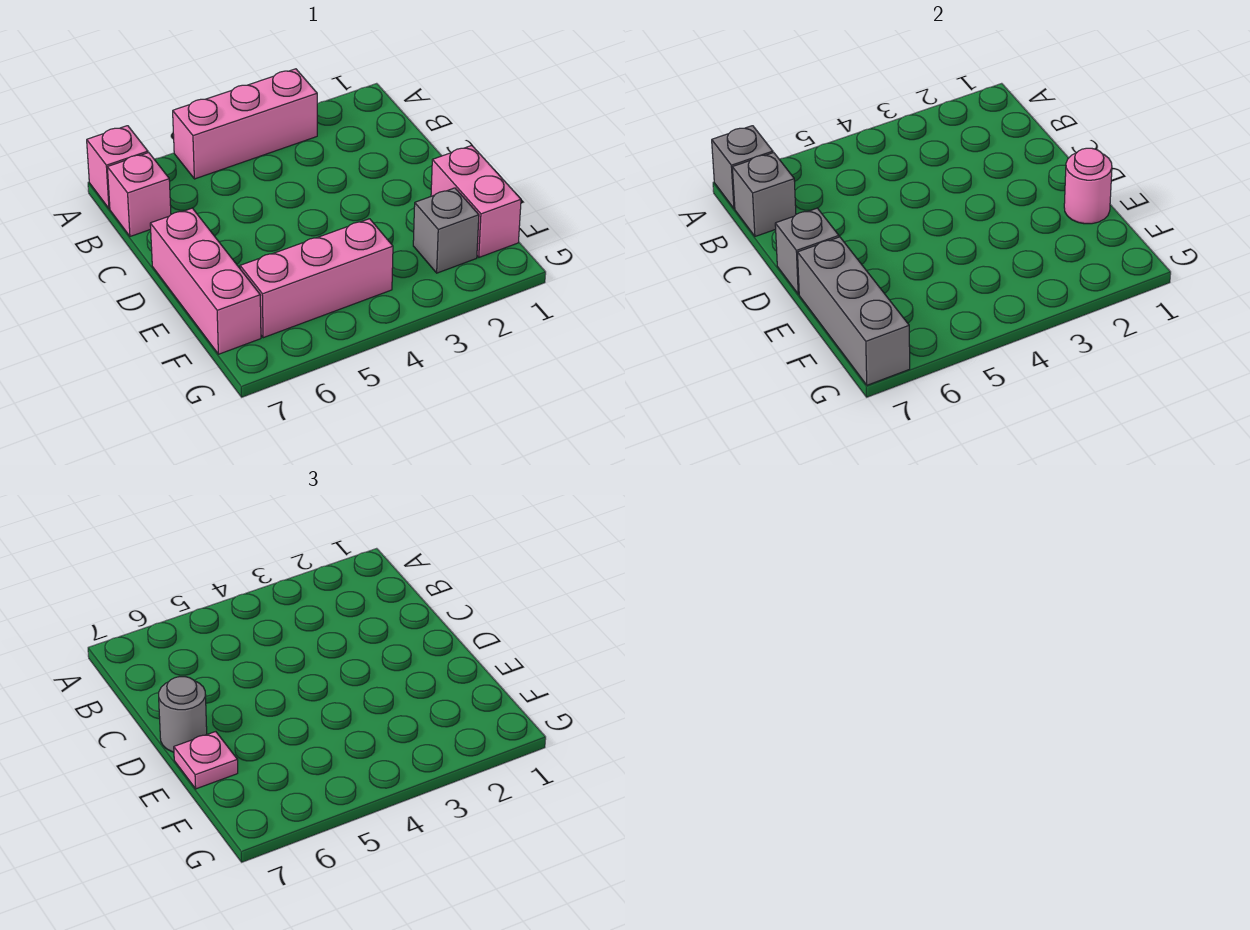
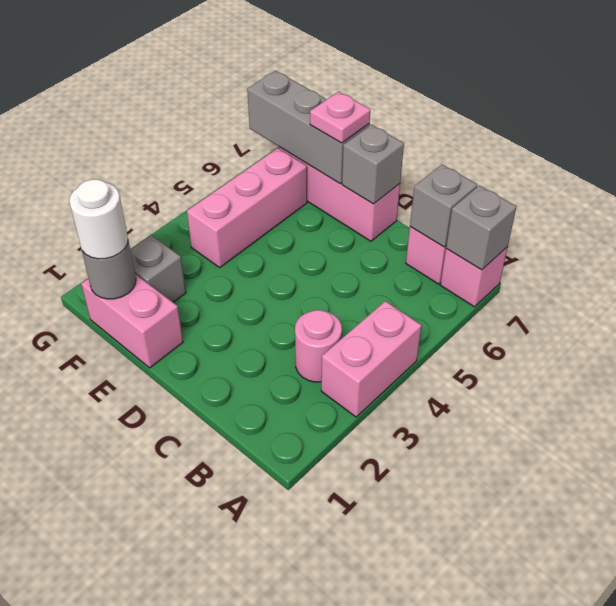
pink 1x3 brick [173,69,317,179] -> pink 1x2 brick [321,301,422,417]
grey 1x1 round brick [159,677,207,752] -> grey 1x1 round brick moved to [82,241,136,299]
pink 1x1 round brick [1064,148,1112,224] -> pink 1x1 round brick moved to [295,310,342,382]
none -> white 1x1 round brick [69,179,128,259]

